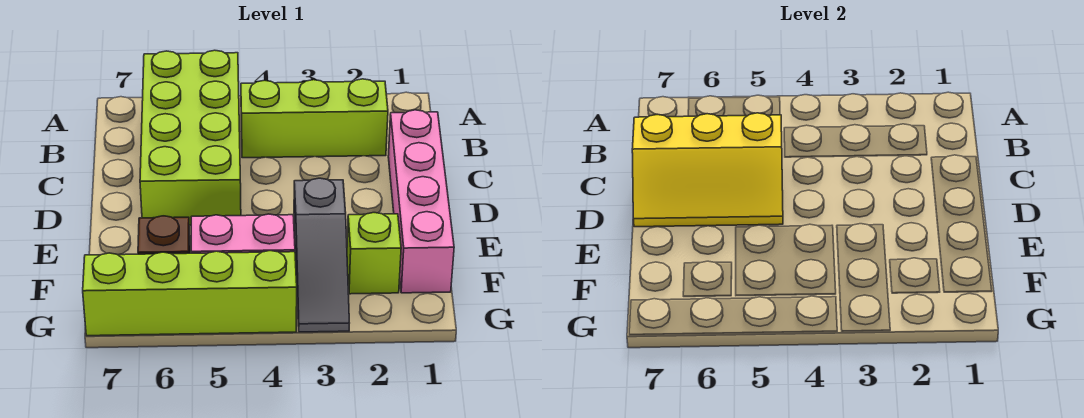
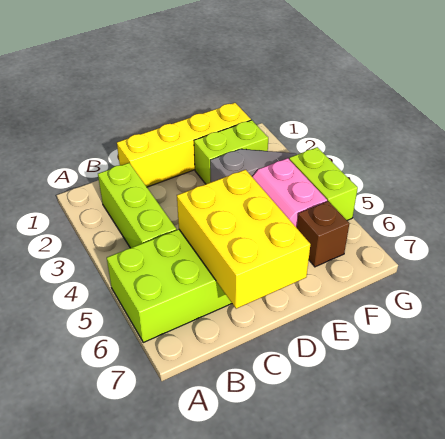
pink 1x4 brick [388,110,454,293] -> yellow 1x4 brick [117,103,251,187]
yellow 2x3 slope [632,113,783,227] -> yellow 2x3 brick [177,170,310,309]
lime 1x1 brick [347,213,401,294] -> lime 1x2 brick [194,120,268,184]
lime 1x4 brick [83,251,297,336] -> lime 1x2 brick [289,147,358,220]

